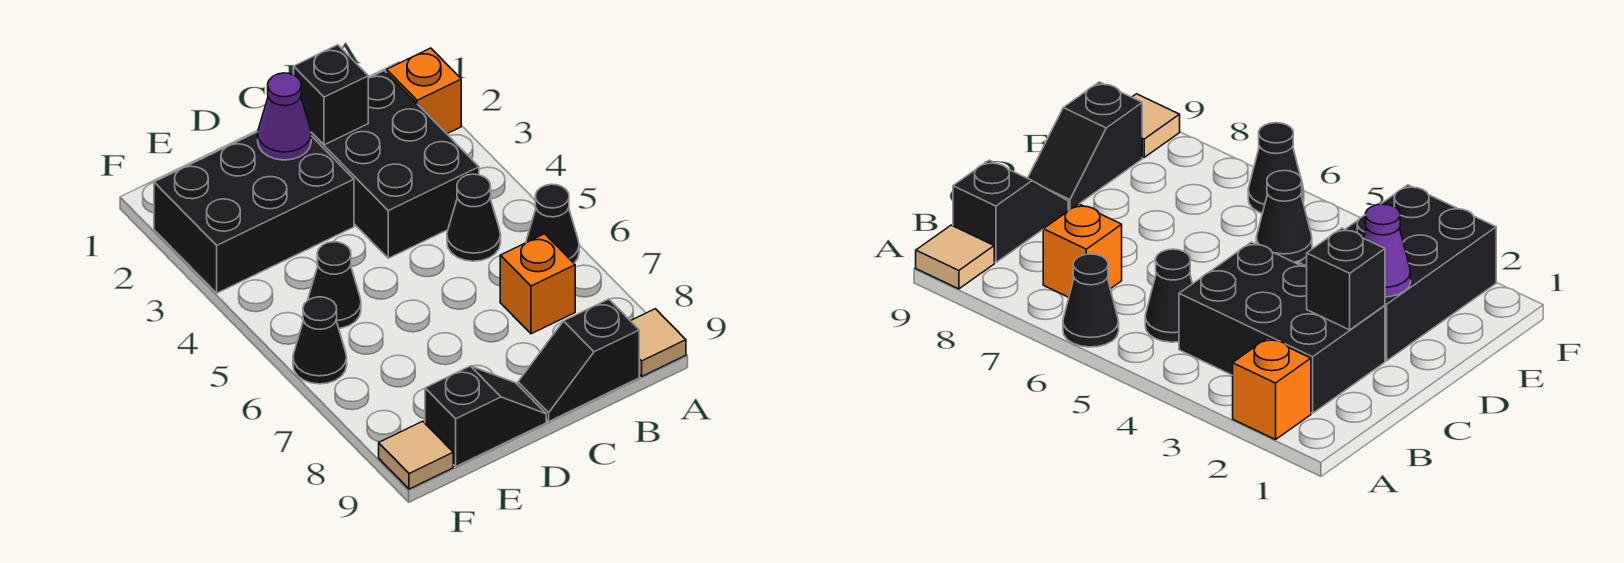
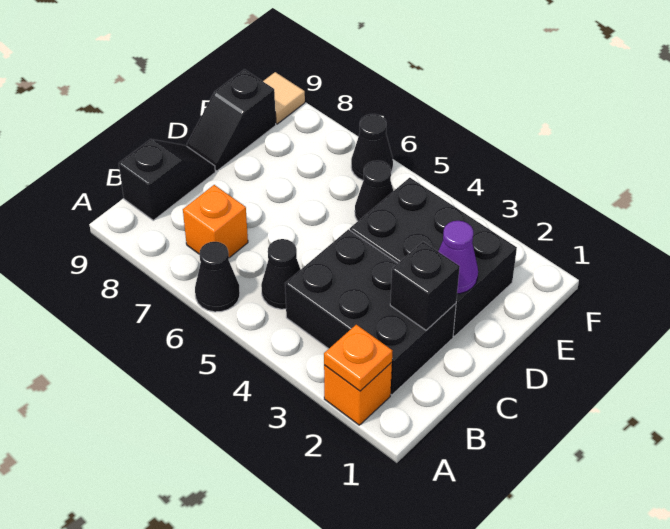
none -> orange 1x1 plate [324,325,392,391]
tan 1x1 tile [631,309,686,376] -> none
black 2x3 brick [154,132,354,293] -> black 2x3 brick turned to [350,178,517,336]

